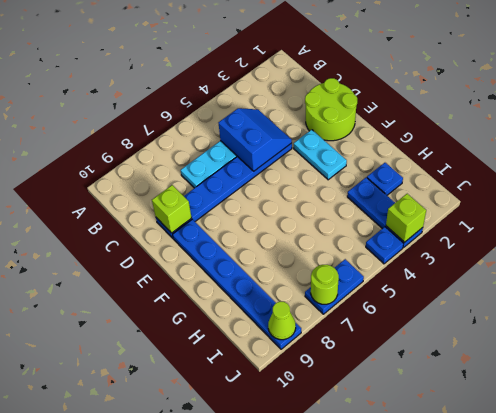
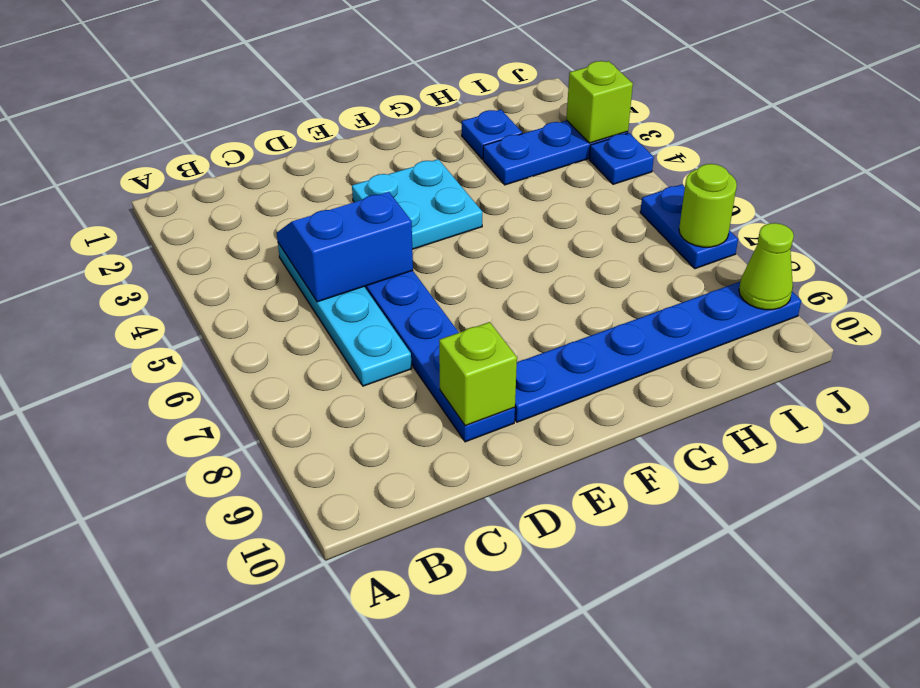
lime 2x2 round brick [305,78,357,141] -> none
cyan 1x2 plate [294,130,347,180] -> cyan 2x2 plate [352,159,482,249]

